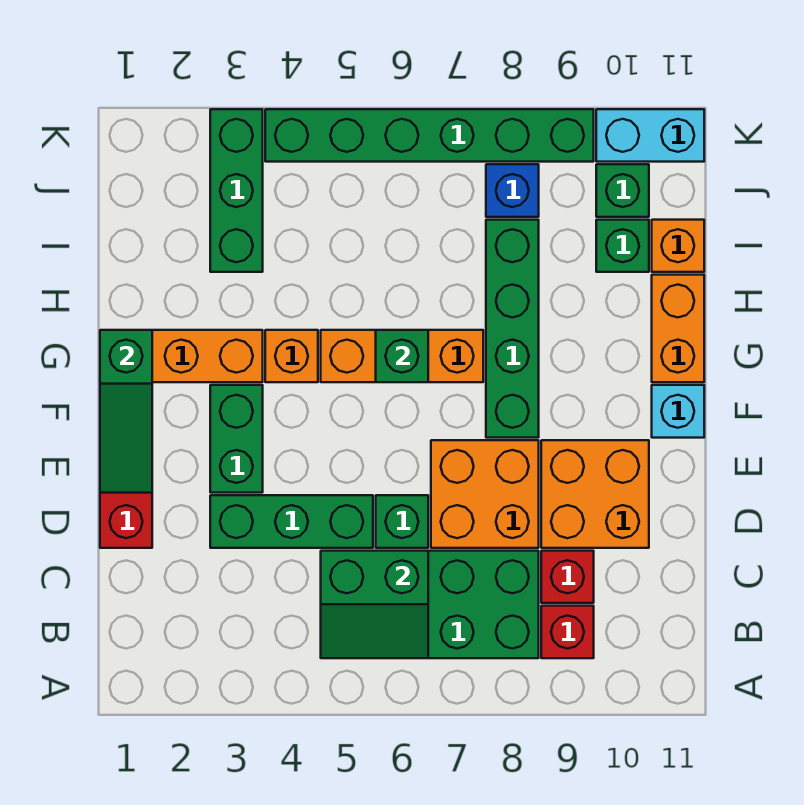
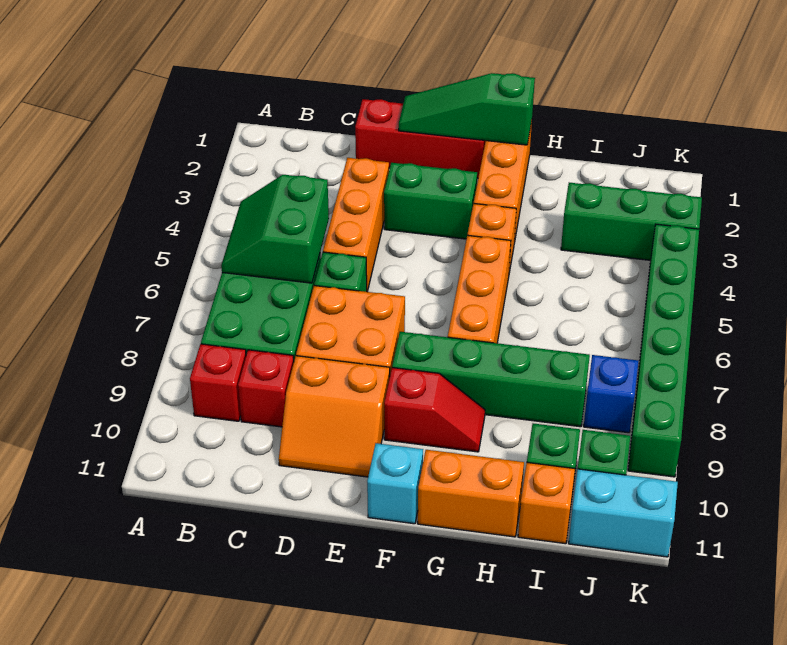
green 1x3 brick [210,495,373,548] -> orange 1x3 brick [323,158,389,292]
orange 2x2 brick [541,440,649,548] -> orange 2x2 slope [279,356,390,477]
none -> red 1x2 slope [384,368,485,452]
green 1x1 brick [376,330,428,382] -> none
cyan 1x2 brick [596,109,704,162] -> cyan 1x2 brick turned to [569,469,678,557]

